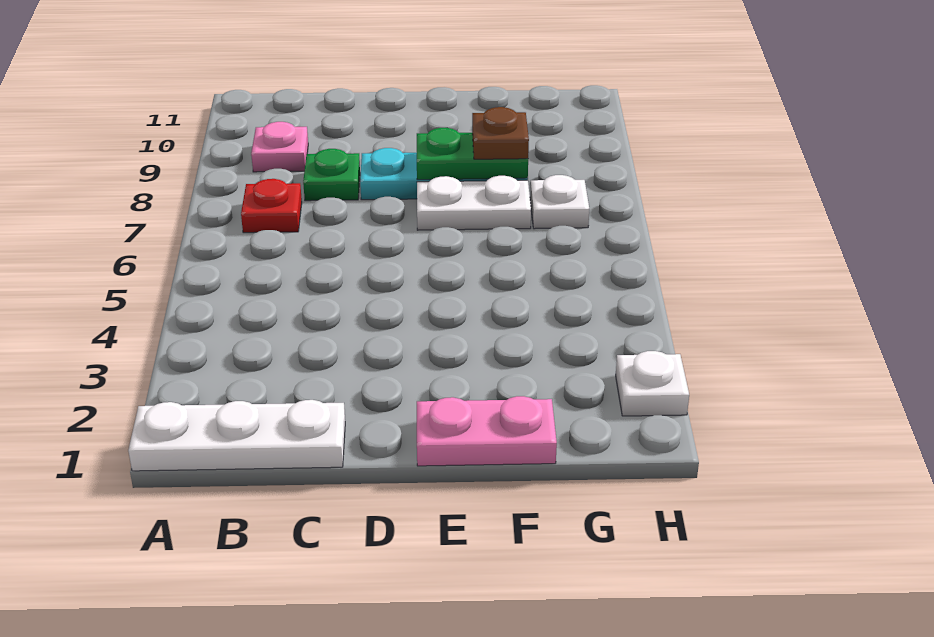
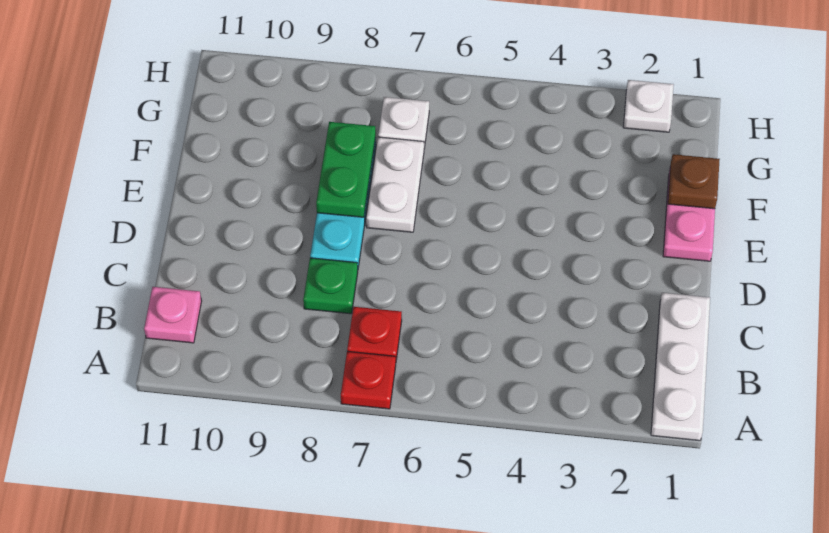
none -> red 1x1 plate [341,351,396,409]
pink 1x1 plate [251,122,308,172] -> pink 1x1 plate moved to [144,287,202,343]
brown 1x1 plate [472,107,529,159] -> brown 1x1 plate moved to [668,154,720,209]

